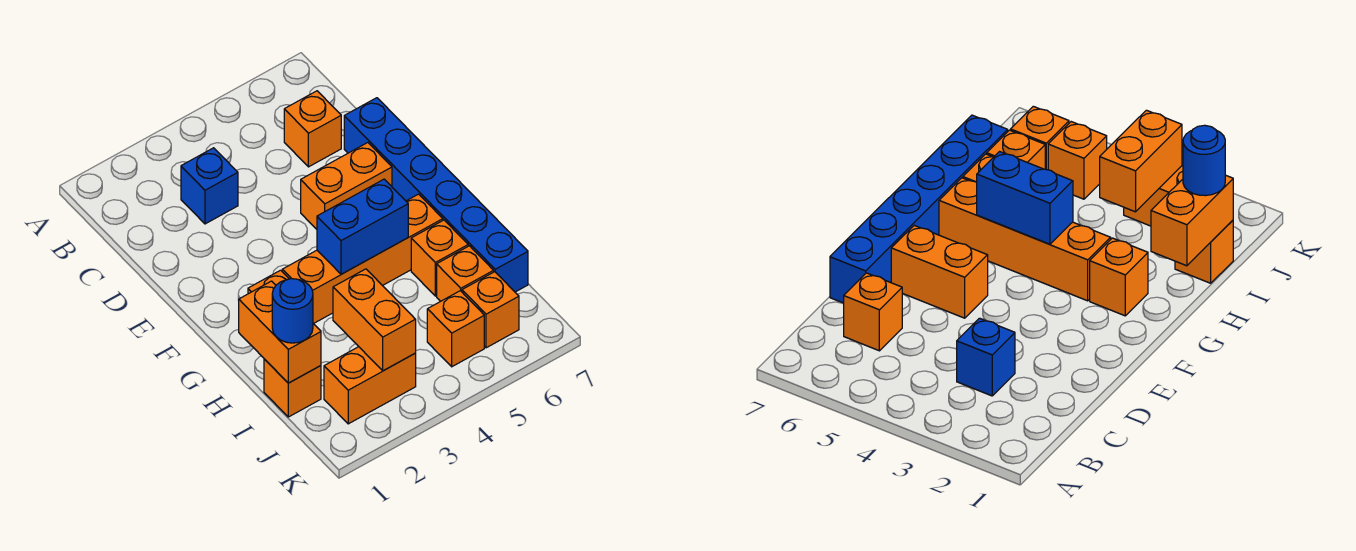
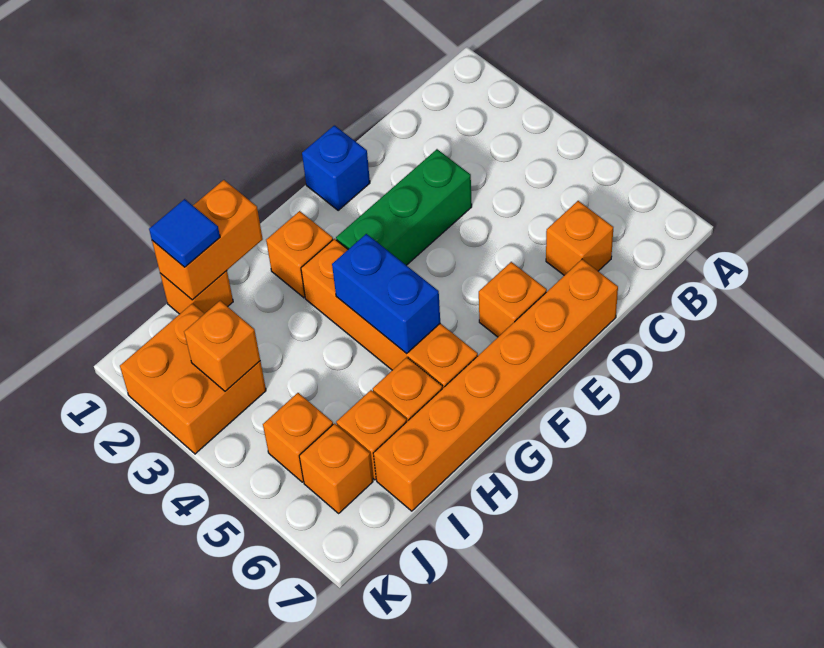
blue 1x1 brick [181,148,238,224] -> blue 1x1 brick moved to [302,125,370,211]
none -> green 1x3 brick [336,149,472,265]
blue 1x6 brick [344,98,528,292] -> orange 1x6 brick [373,259,618,511]
orange 1x2 brick [301,143,392,229] -> orange 1x1 brick [479,262,547,337]
blue 1x1 round brick [272,279,313,343] -> blue 1x1 tile [149,199,220,267]
orange 1x2 brick [333,269,416,371] -> orange 1x1 brick [184,301,260,391]
orange 1x2 brick [324,347,416,424] -> orange 2x2 brick [120,303,266,454]

